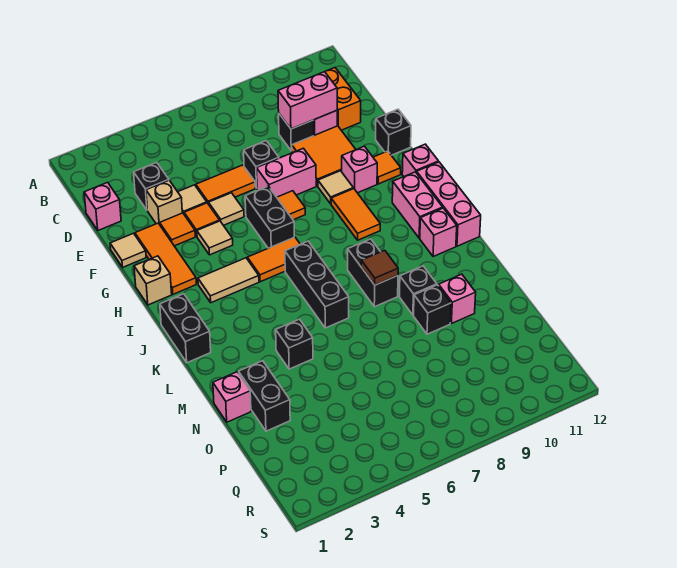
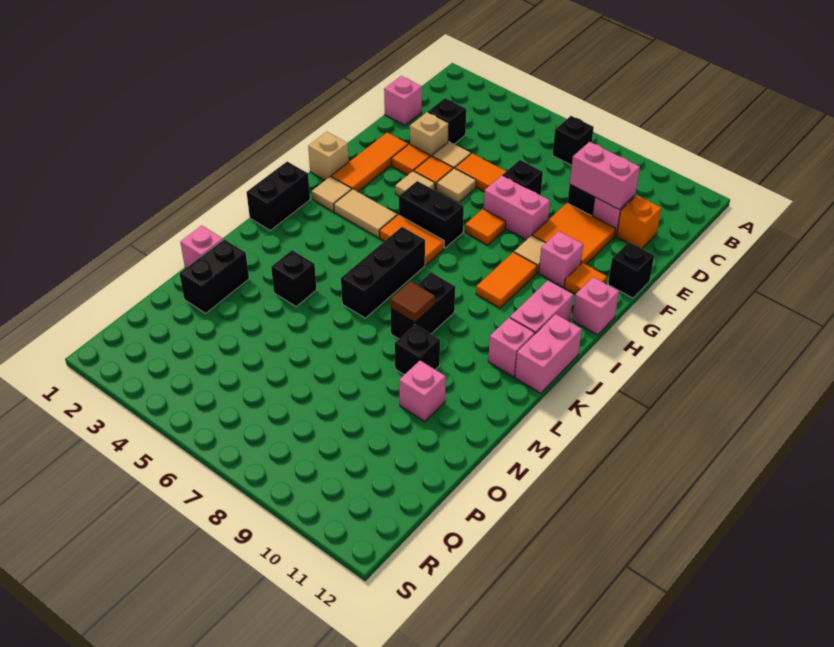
orange 1x2 brick [325,68,361,130] -> orange 1x1 brick [617,195,661,248]
tan 1x1 tile [110,233,146,267] -> tan 1x1 tile moved to [312,177,351,211]
black 1x2 brick [245,186,294,248] -> black 1x2 brick turned to [399,181,464,248]
pink 1x3 brick [417,162,481,246] -> pink 1x2 brick [515,314,582,393]
black 1x1 brick [414,285,451,334] -> black 1x1 brick moved to [553,116,594,165]

